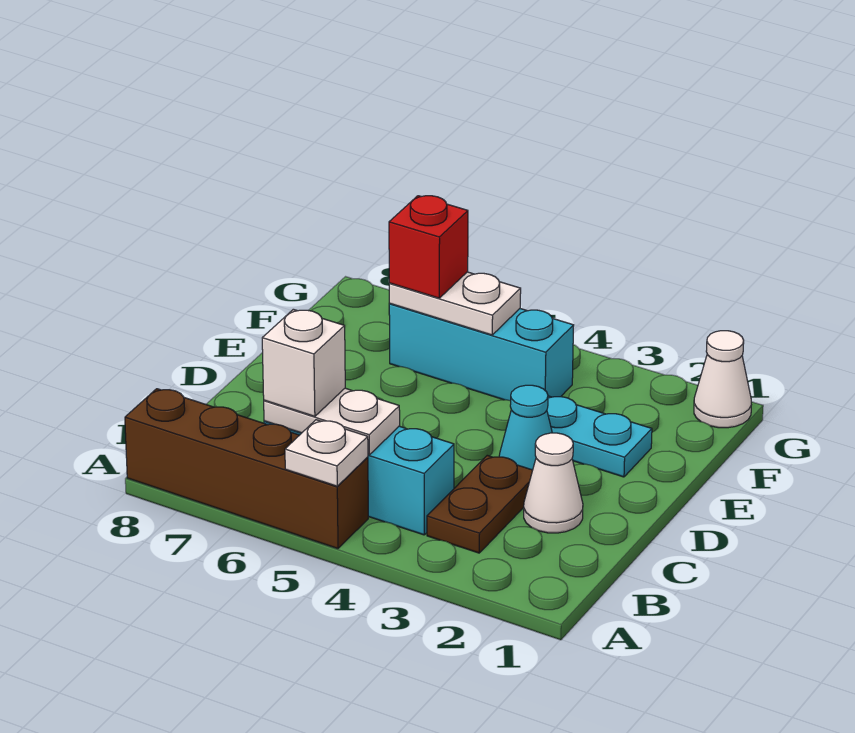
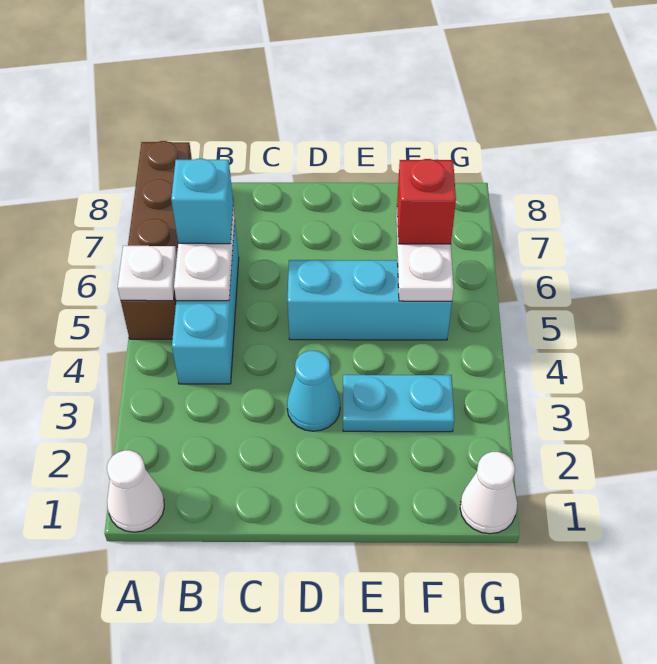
brown 1x2 plate [427,455,533,553] -> none
white 1x1 brick [262,309,345,417] -> cyan 1x1 brick [171,159,233,244]
white 1x1 cone [524,433,583,533] -> white 1x1 cone moved to [107,450,164,532]
cyan 1x2 plate [547,396,652,477] -> cyan 1x2 plate turned to [343,375,454,432]
cyan 1x3 brick [389,304,574,401] -> cyan 1x3 brick turned to [288,260,452,340]

